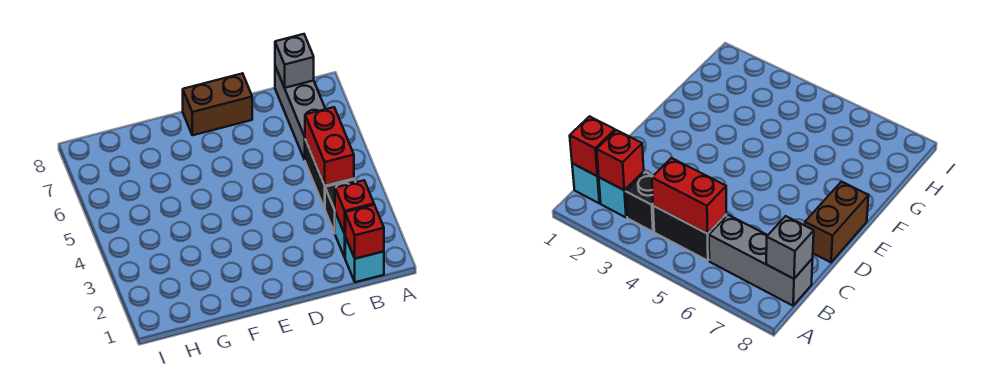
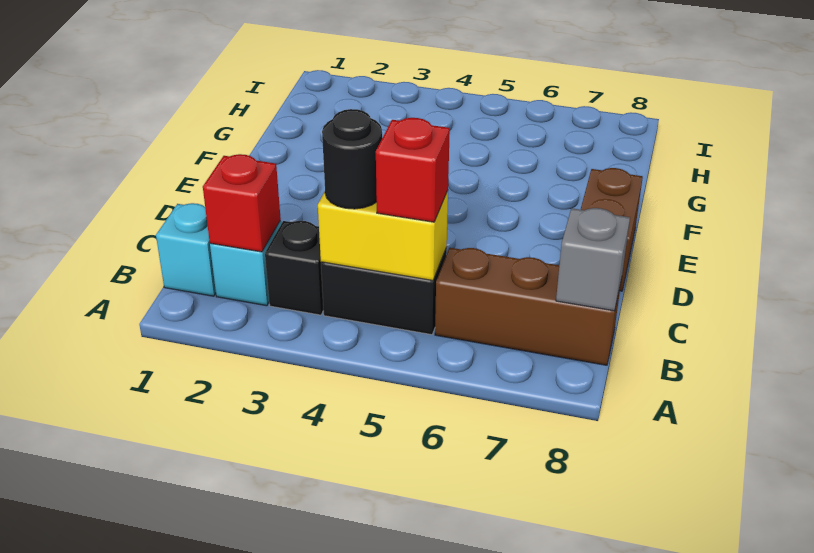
red 1x1 brick [345,205,384,259] -> red 1x1 brick moved to [376,118,450,222]
red 1x2 brick [305,107,354,185] -> yellow 1x2 brick [318,191,448,280]
none -> black 1x1 round brick [322,109,382,209]
grey 1x3 brick [275,66,325,160] -> brown 1x3 brick [435,248,621,365]

